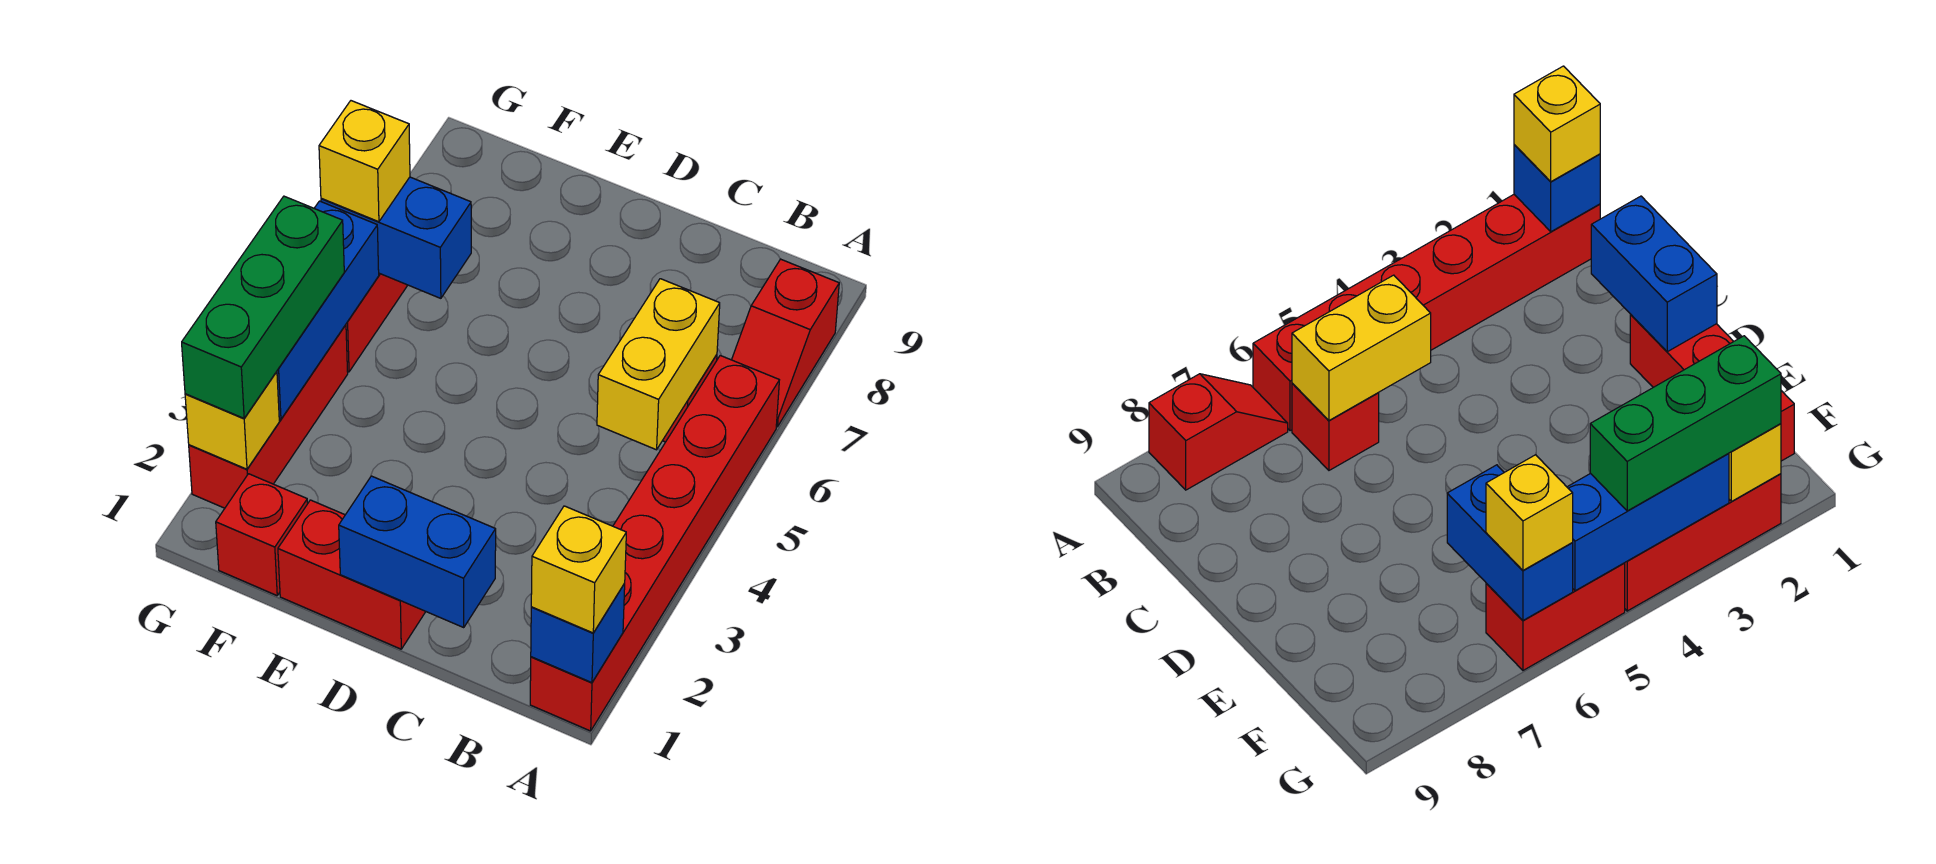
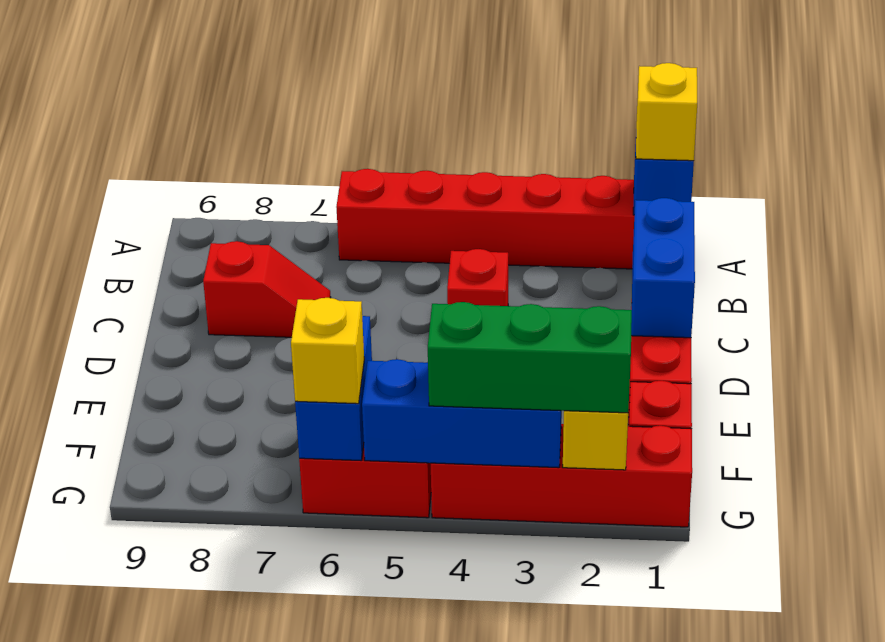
red 1x2 slope [732,259,839,427] -> red 1x2 slope moved to [203,241,331,337]
yellow 1x2 brick [597,279,720,450] -> none
red 1x1 brick [1292,383,1379,470] -> red 1x1 brick moved to [447,249,508,306]
red 1x3 brick [189,325,348,508] -> red 1x4 brick [431,424,692,527]

